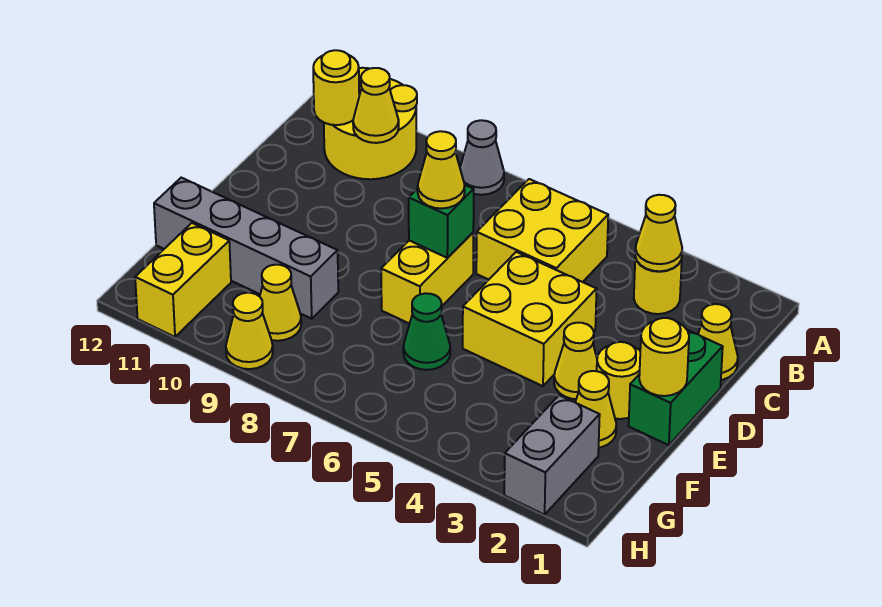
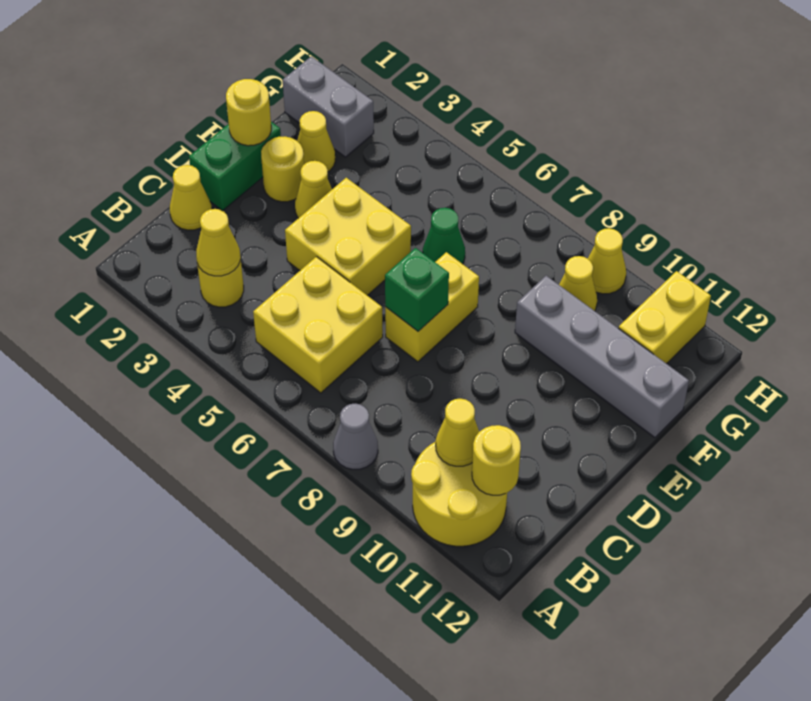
yellow 1x1 cone [418,131,465,208] -> none
grey 1x2 brick [504,395,600,515] -> grey 1x2 brick turned to [283,56,374,157]

